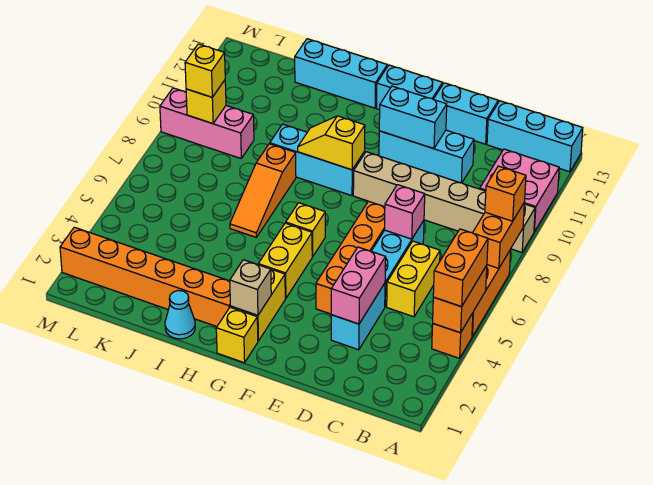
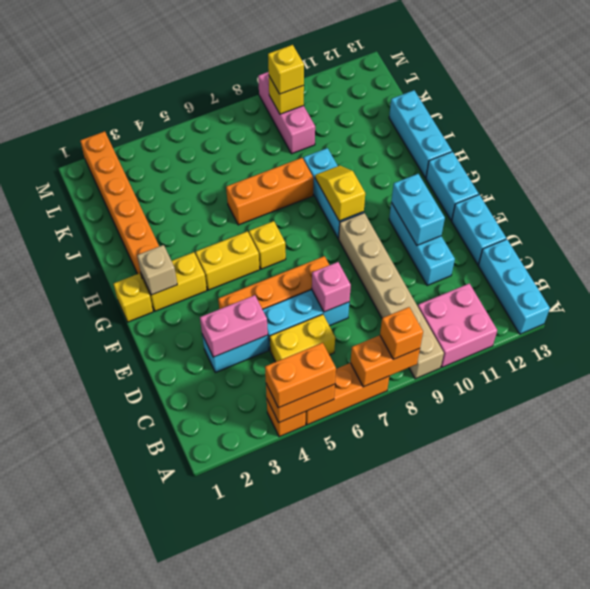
cyan 1x1 cone [165,291,195,339] -> none
orange 1x3 slope [230,144,296,237] -> orange 1x3 brick [226,158,314,225]

